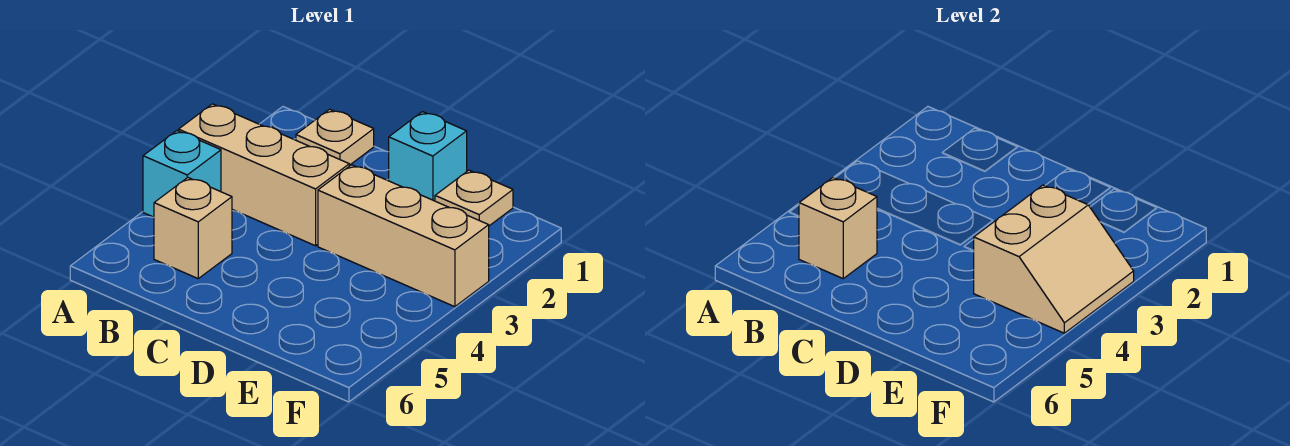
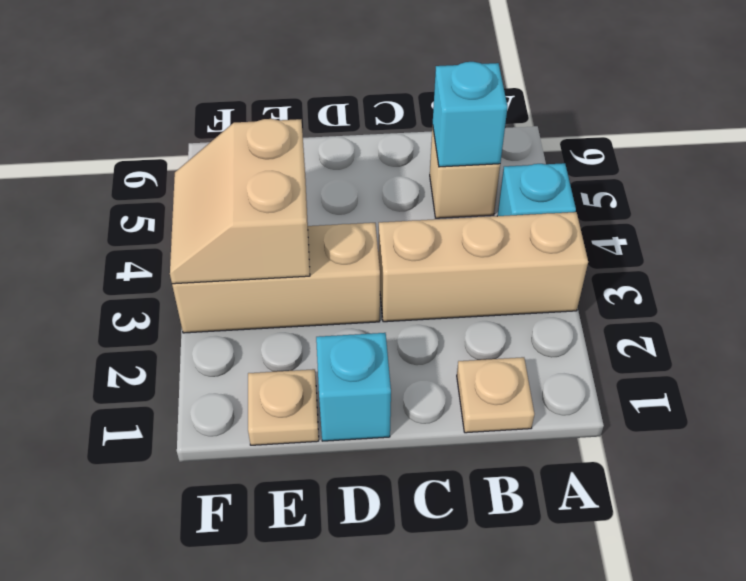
tan 1x1 brick [799,177,877,278] -> cyan 1x1 brick [433,62,507,167]

